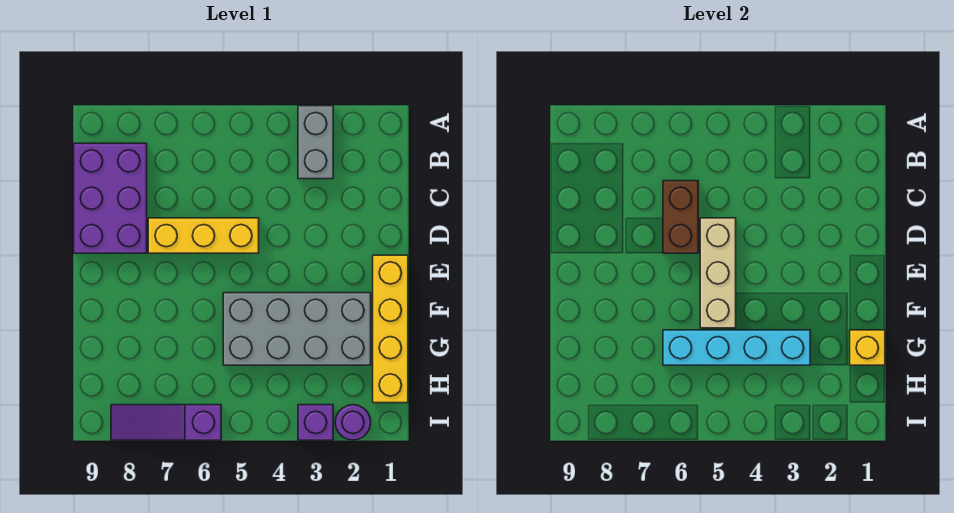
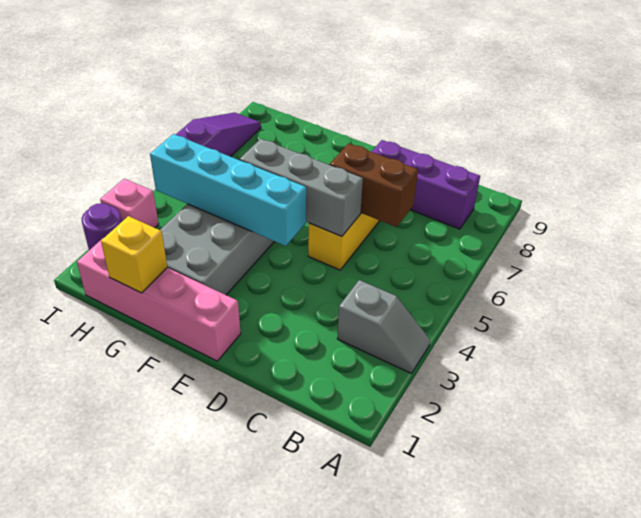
grey 1x2 brick [298,106,333,179] -> grey 1x2 slope [337,280,430,374]
purple 2x3 brick [74,143,147,253] -> purple 1x3 brick [372,140,480,229]
tan 1x3 brick [700,218,736,328] -> grey 1x3 brick [240,139,363,237]
yellow 1x4 brick [373,255,408,403] -> pink 1x4 brick [77,238,241,361]
cyan 1x4 brick [663,330,810,365] -> cyan 1x4 brick turned to [150,134,306,246]
purple 1x1 brick [298,405,333,440] -> pink 1x1 brick [100,179,159,228]

